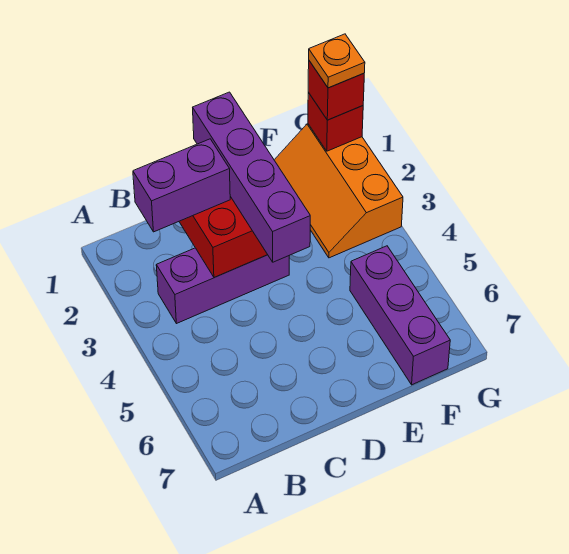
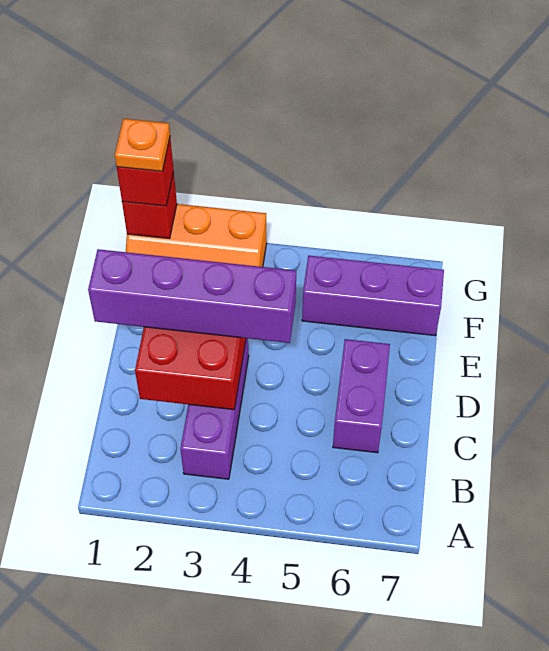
purple 1x2 brick [133,139,230,232] -> purple 1x2 brick moved to [333,339,390,453]

